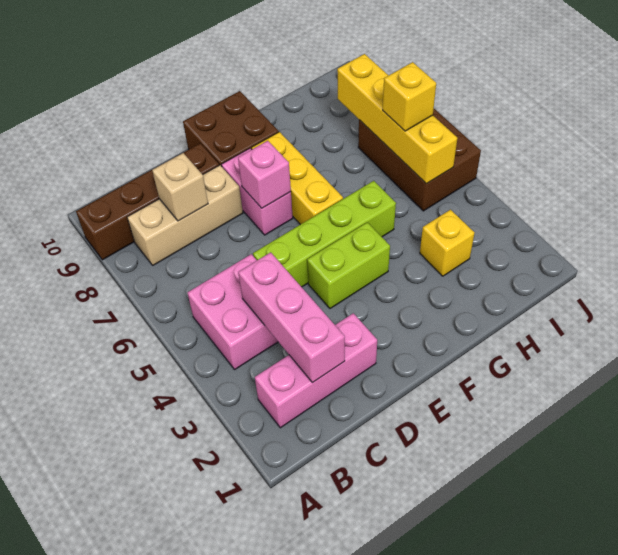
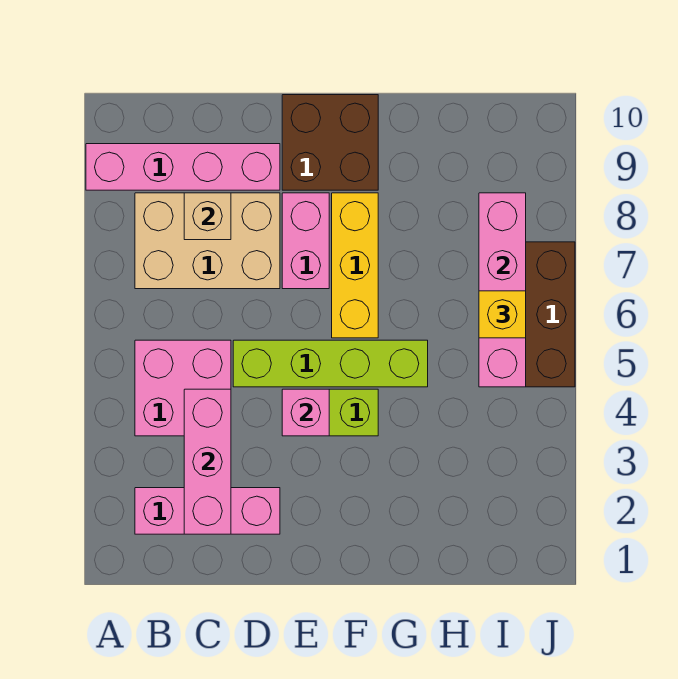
brown 1x4 brick [76,143,219,260] -> pink 1x4 brick [86,144,280,190]
tan 1x3 brick [127,165,243,265] -> tan 2x3 brick [135,193,280,289]
pink 1x1 brick [238,141,291,208] -> pink 1x1 brick moved to [282,389,329,436]
yellow 1x1 brick [420,210,475,276] -> none
yellow 1x4 brick [337,54,457,184] -> pink 1x4 brick [479,193,526,387]

